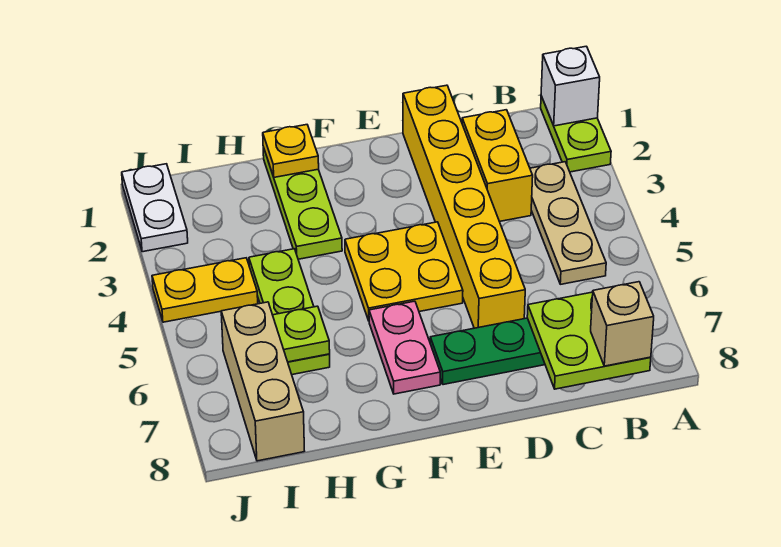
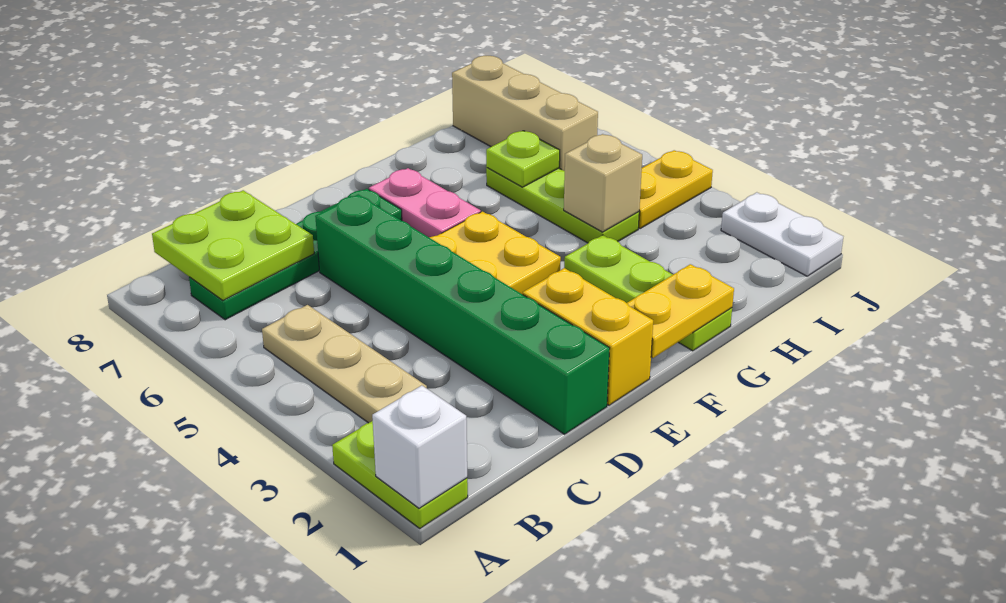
tan 1x1 brick [591,282,654,366] -> tan 1x1 brick moved to [564,134,642,232]
yellow 1x2 brick [462,110,533,221] -> yellow 1x2 brick moved to [523,268,653,405]
yellow 1x6 brick [403,85,525,328] -> green 1x6 brick [315,195,610,434]
yellow 1x1 plate [263,125,319,177] -> yellow 1x2 plate [627,264,734,358]

